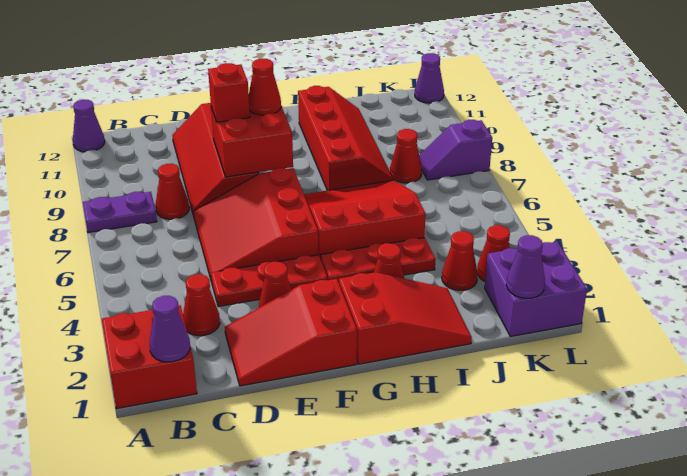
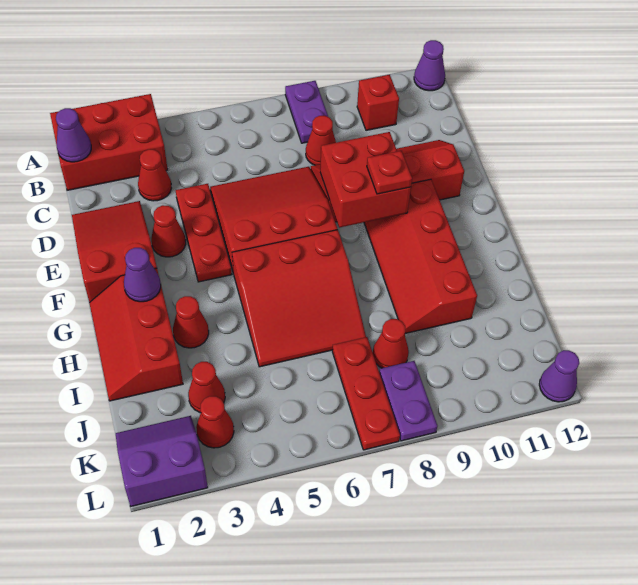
red 2x2 brick [102,305,197,409] -> red 2x3 brick [50,94,168,190]
red 1x1 brick [208,63,250,122] -> red 1x1 brick moved to [357,75,399,130]
red 1x1 cone [249,59,281,115] -> red 1x1 plate [367,151,412,194]
red 2x3 slope [339,272,472,364] -> red 2x3 slope turned to [89,268,183,401]
red 1x3 plate [321,237,436,282] -> red 1x3 plate moved to [332,337,400,450]
red 3x3 slope [304,180,426,259] -> red 3x3 slope turned to [232,230,366,367]
red 2x4 slope [298,86,394,190] -> red 2x4 slope turned to [364,179,477,333]
purple 2x2 brick [485,242,587,337] -> purple 2x2 slope [116,416,208,506]
purple 1x1 cone [506,235,545,298] -> purple 1x1 cone moved to [124,248,161,302]
purple 1x2 slope [419,120,492,180] -> purple 1x2 plate [379,361,437,441]

